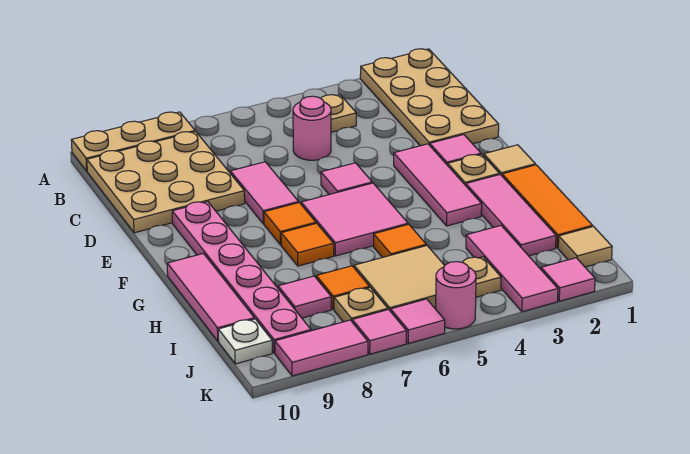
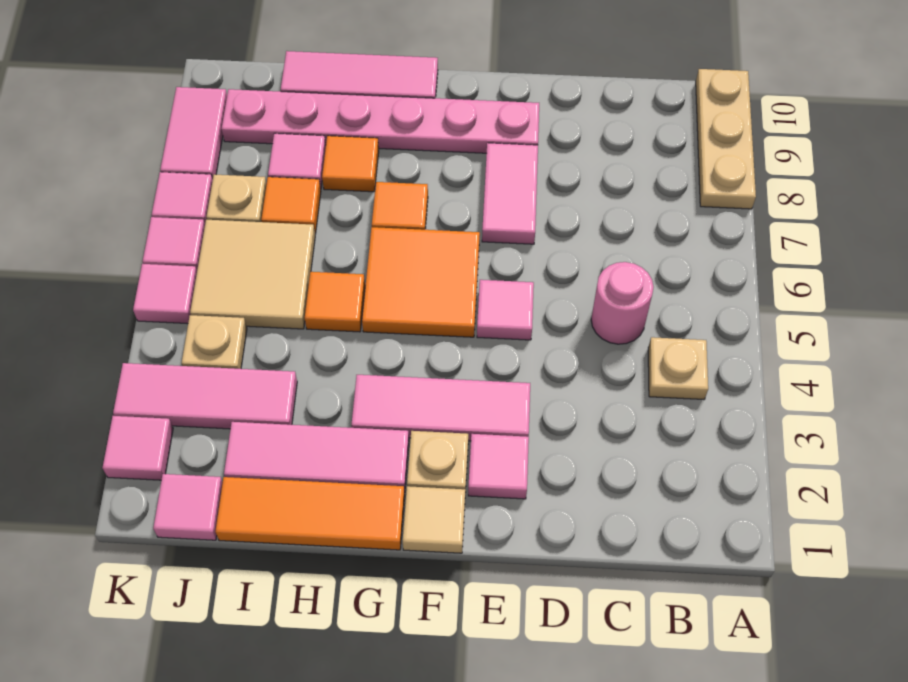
tan 2x4 plate [360,49,499,146] -> none
tan 3x3 plate [87,132,245,233] -> none
pink 1x2 tile [230,162,299,224] -> pink 1x2 tile turned to [482,143,538,244]
pink 2x2 tile [301,183,408,256] -> orange 2x2 tile [362,227,480,337]
orange 1x1 tile [264,203,316,245] -> orange 1x1 tile moved to [322,136,379,192]
tan 1x1 tile [558,227,612,267] -> pink 1x1 tile [153,474,223,540]
white 1x1 plate [218,319,272,364] -> none
pink 1x1 round brick [436,262,476,329] -> pink 1x1 tile [133,264,197,324]

